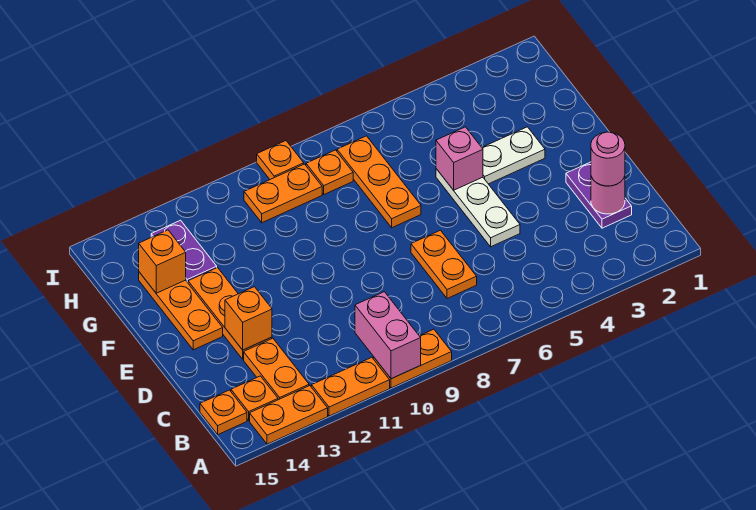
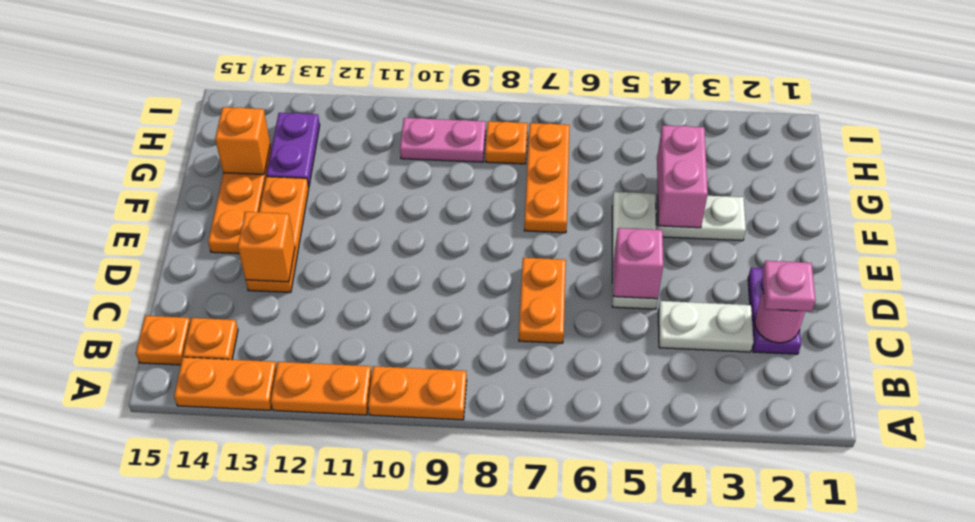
pink 1x2 brick [355,292,421,379] -> pink 1x2 brick moved to [657,125,708,228]
orange 1x2 plate [244,338,309,400] -> none
pink 1x1 round brick [591,132,625,186] -> pink 1x1 plate [762,261,816,312]
none -> white 1x2 plate [658,301,754,352]
pink 1x1 brick [436,127,483,190] -> pink 1x1 brick moved to [614,228,663,299]
orange 1x2 plate [244,164,322,223] -> pink 1x2 plate [400,118,486,162]
orange 1x1 plate [257,141,304,179] -> none

